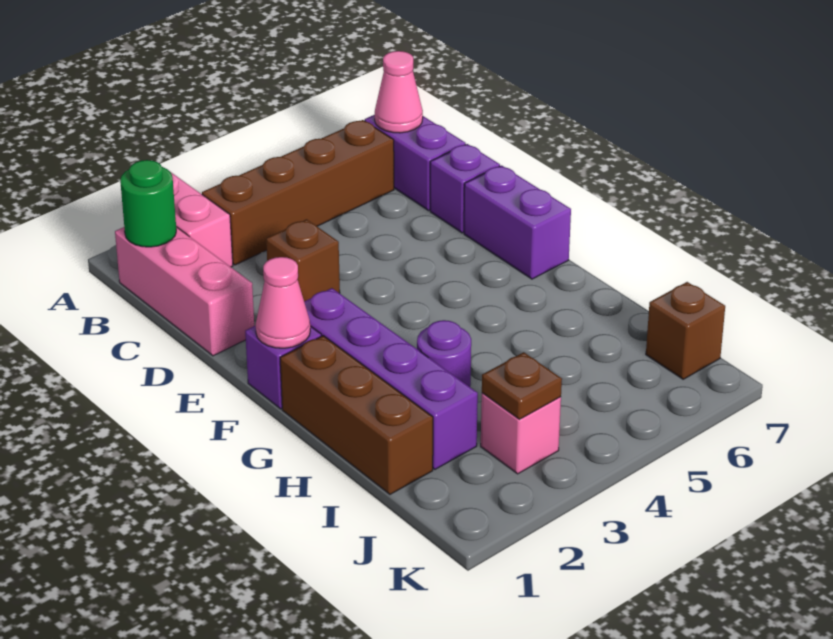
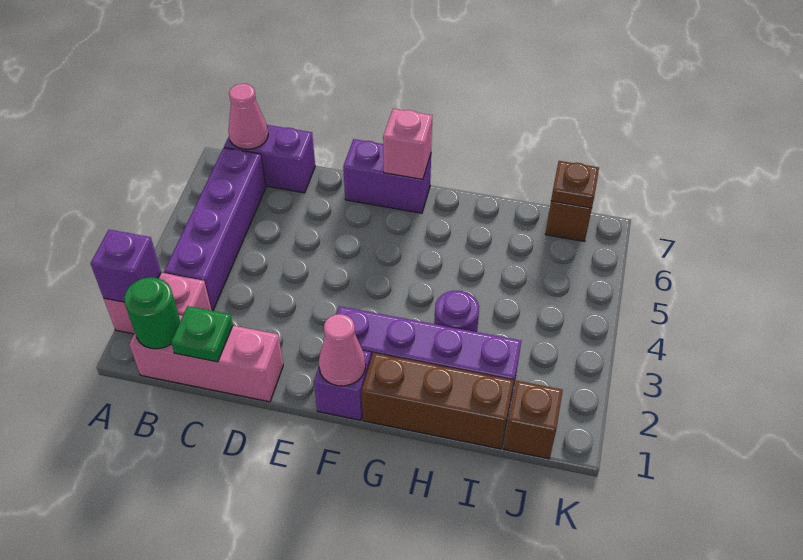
brown 1x4 brick [202,120,394,265] -> purple 1x4 brick [164,148,266,311]
none -> green 1x1 plate [171,306,233,362]
brown 1x1 brick [266,219,340,301] -> brown 1x1 brick moved to [504,381,563,459]
purple 1x1 brick [430,144,500,233] -> purple 1x1 brick moved to [91,230,161,302]
pink 1x1 brick [481,393,561,474] -> pink 1x1 brick moved to [383,109,432,179]
brown 1x1 plate [482,352,562,419] -> brown 1x1 plate moved to [551,161,599,208]

